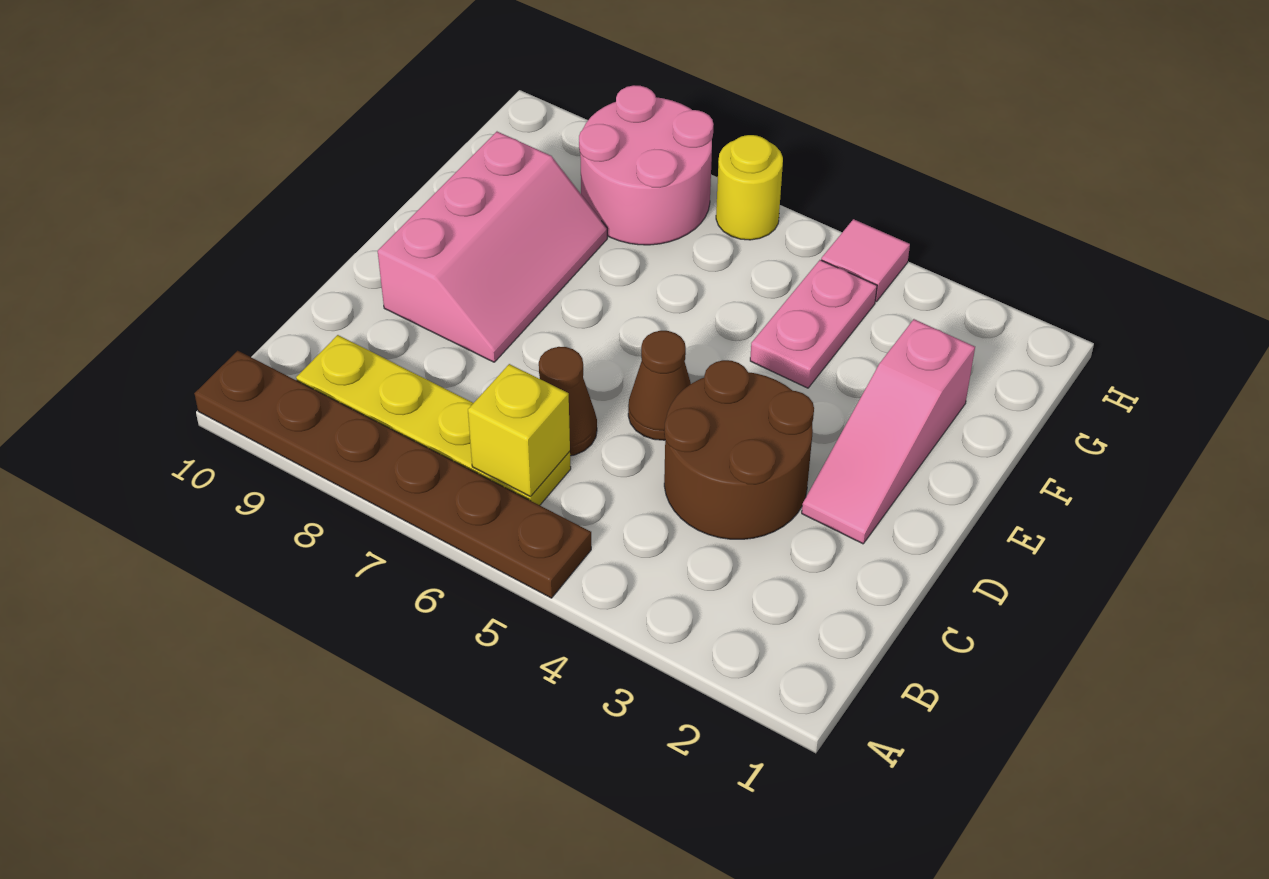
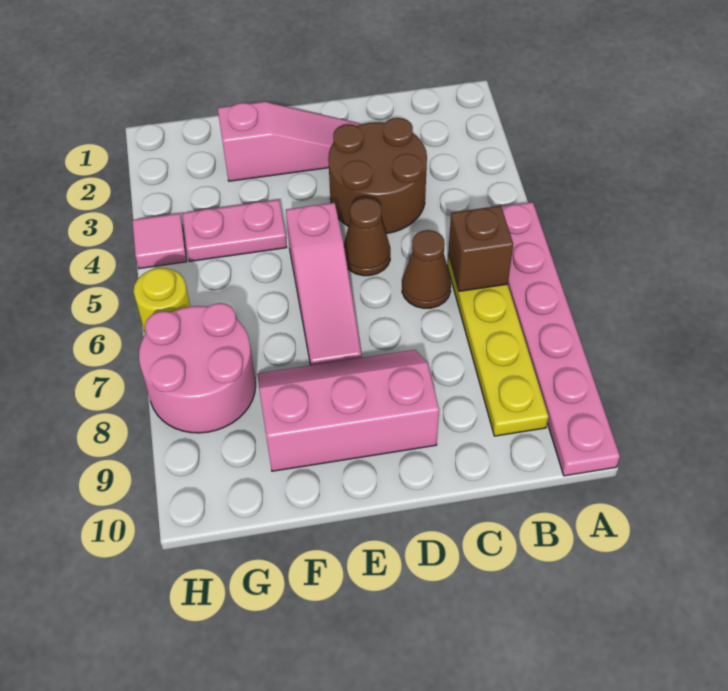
brown 1x6 plate [194,351,591,598] -> pink 1x6 plate [502,202,620,476]
yellow 1x1 brick [468,364,570,497] -> brown 1x1 brick [448,206,513,291]
none -> pink 1x3 slope [286,203,362,365]

